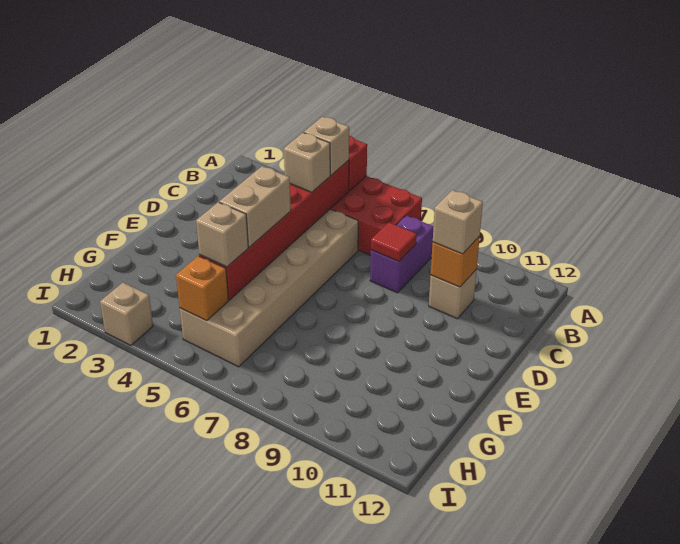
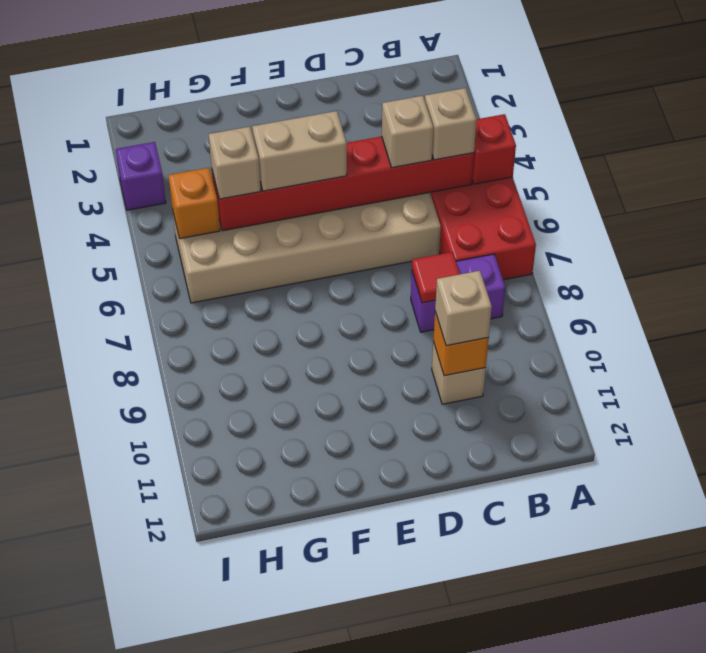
tan 1x1 brick [100,283,153,345] -> purple 1x1 brick [116,142,166,210]

